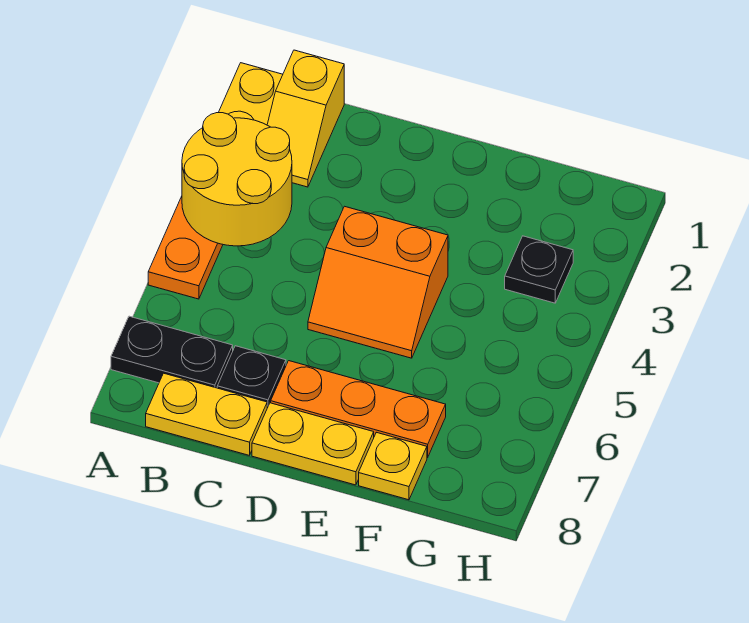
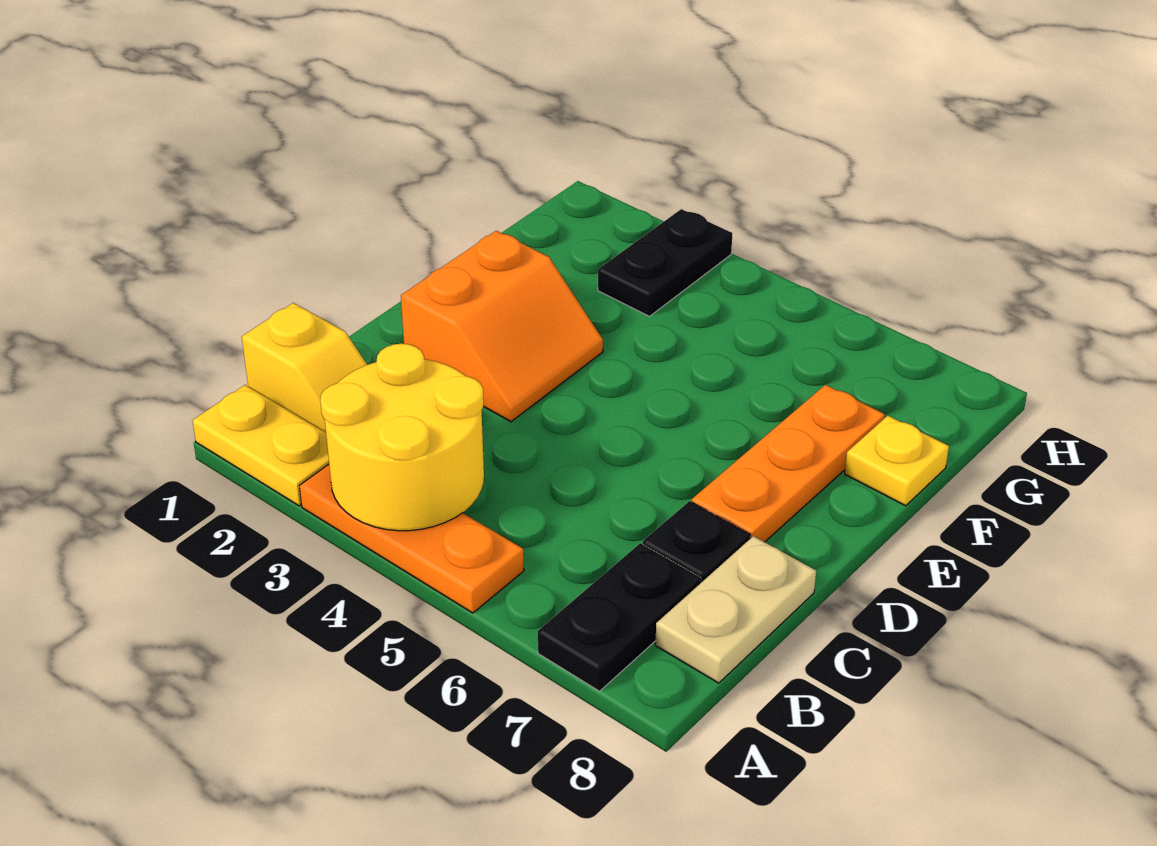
yellow 1x2 plate [146,373,267,455] -> tan 1x2 plate [655,536,816,683]
orange 2x2 slope [308,206,448,358] -> orange 2x2 slope moved to [401,231,603,422]
yellow 1x2 plate [252,403,374,485] -> none
black 1x1 plate [505,236,573,303] -> black 1x2 plate [598,209,733,316]

